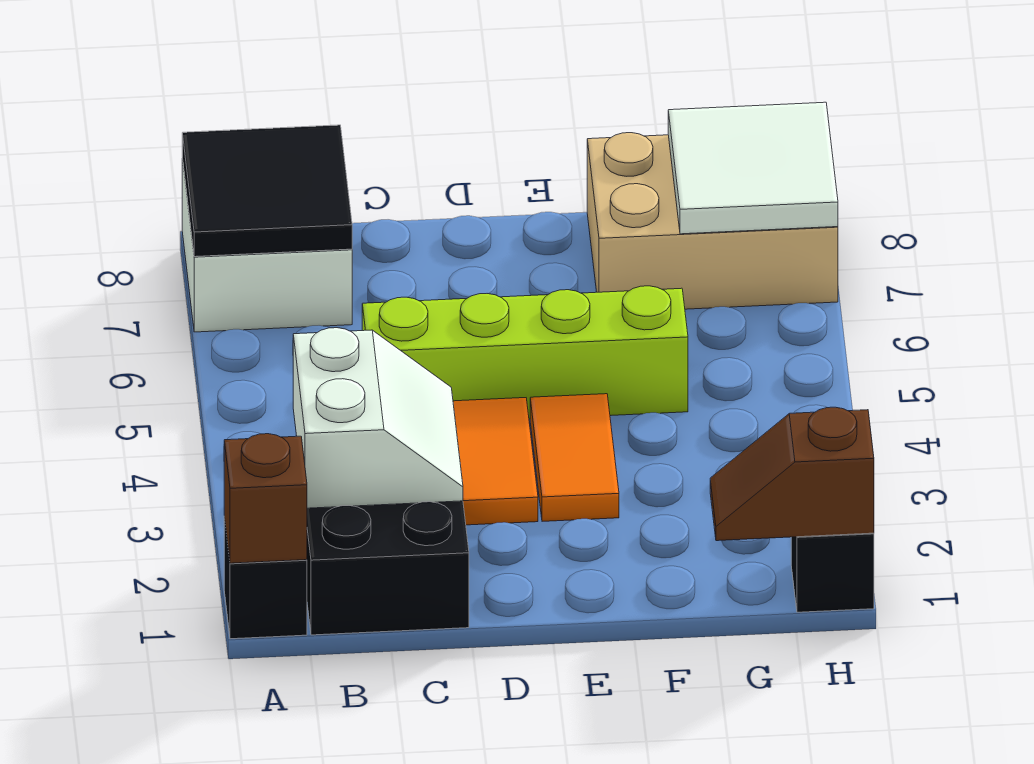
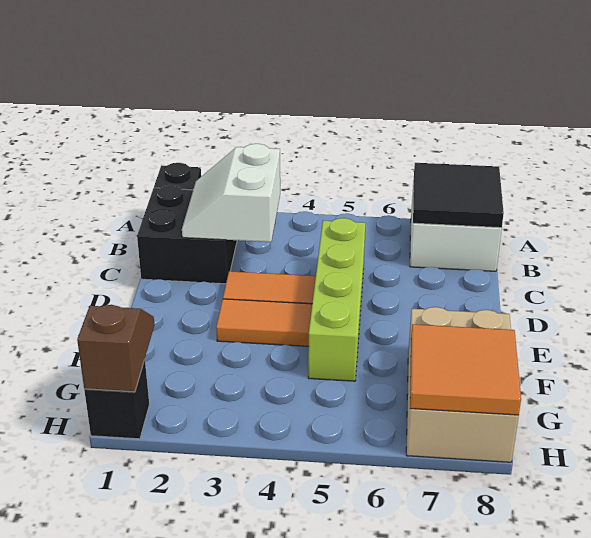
brown 1x1 brick [224,434,307,563] -> none
white 2x2 slope [293,328,463,508] -> white 2x2 slope turned to [182,144,280,242]
white 2x2 tile [668,102,838,234] -> orange 2x2 tile [410,324,521,415]

